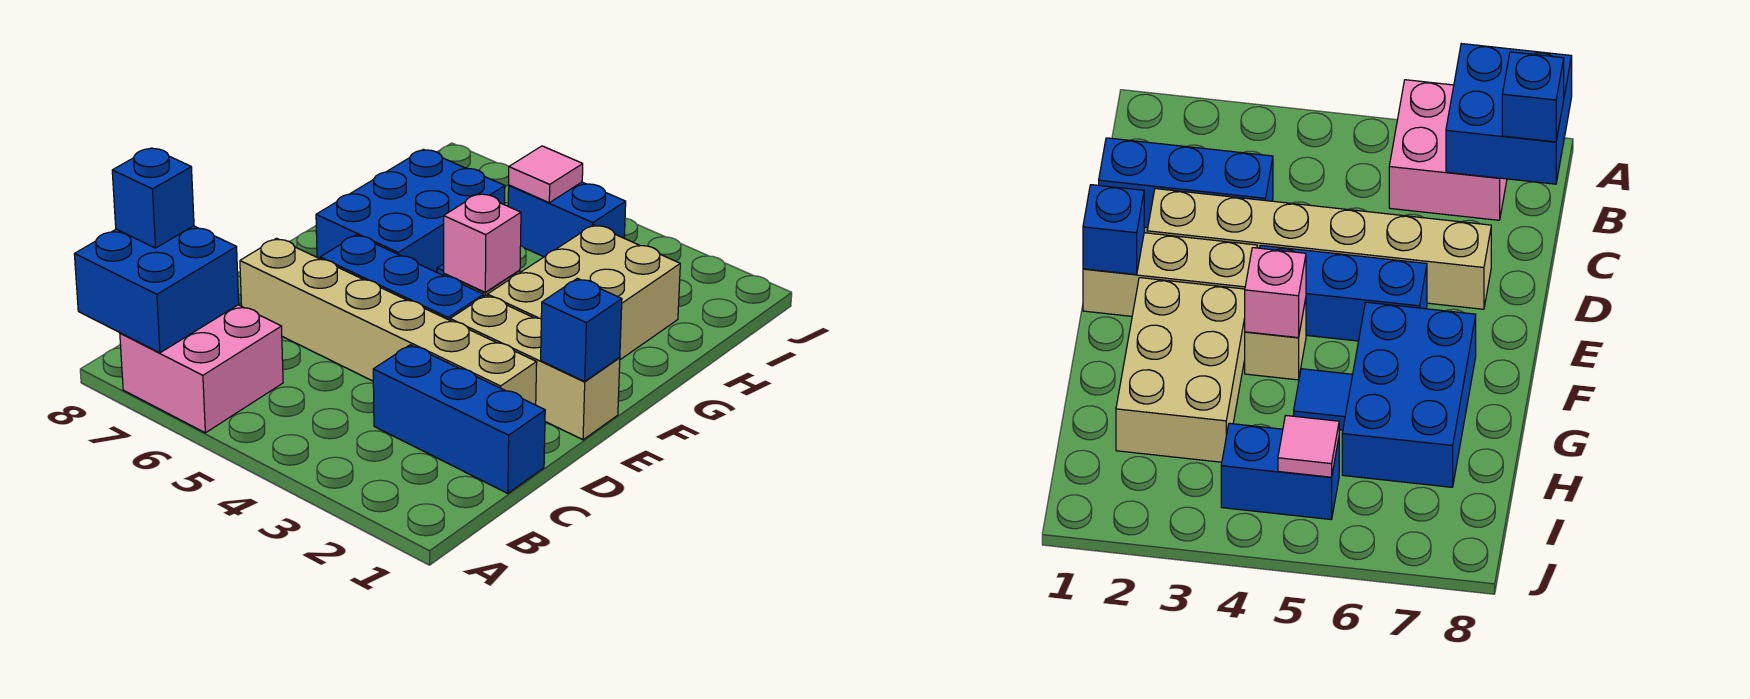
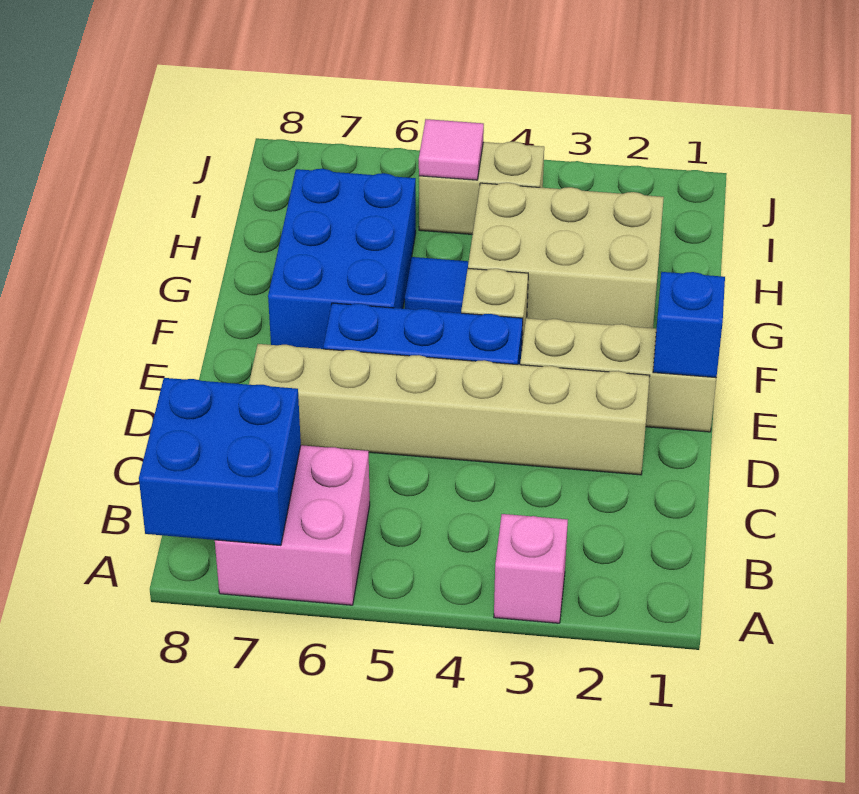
blue 1x1 brick [112,148,194,248] -> none
blue 1x3 brick [373,345,545,493] -> none
tan 2x3 brick [487,225,680,360] -> tan 2x3 brick turned to [468,183,664,328]
pink 1x1 brick [444,194,521,292] -> pink 1x1 brick moved to [494,514,568,623]
blue 1x2 brick [508,182,626,257] -> tan 1x2 brick [419,142,544,234]

